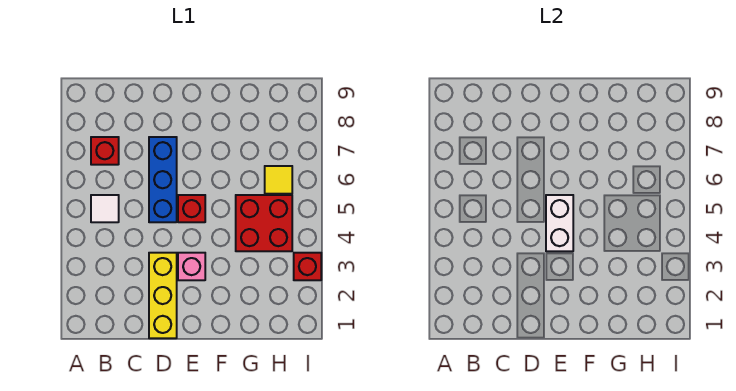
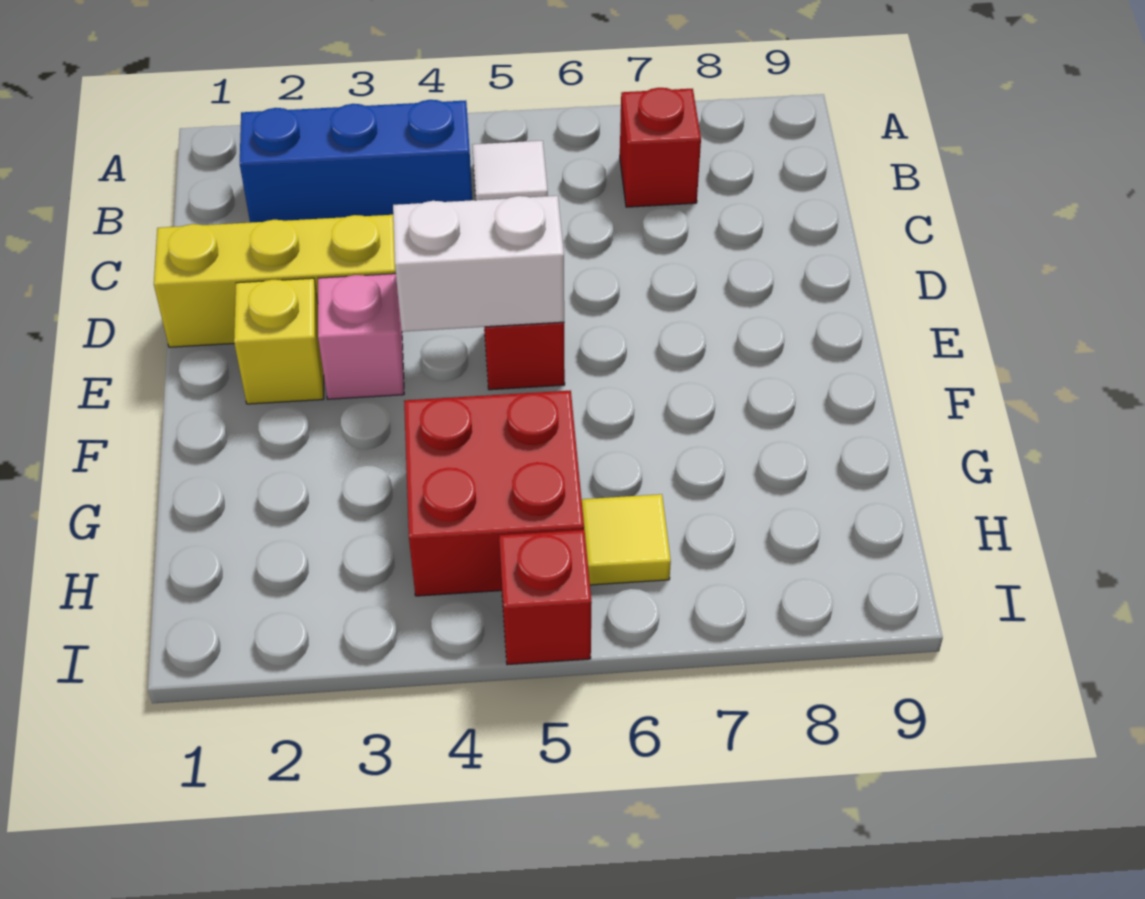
blue 1x3 brick [149,137,177,222] -> blue 1x3 brick moved to [240,100,472,223]
none -> yellow 1x1 brick [234,278,324,404]
red 1x1 brick [294,253,321,280] -> red 1x1 brick moved to [499,530,592,665]

